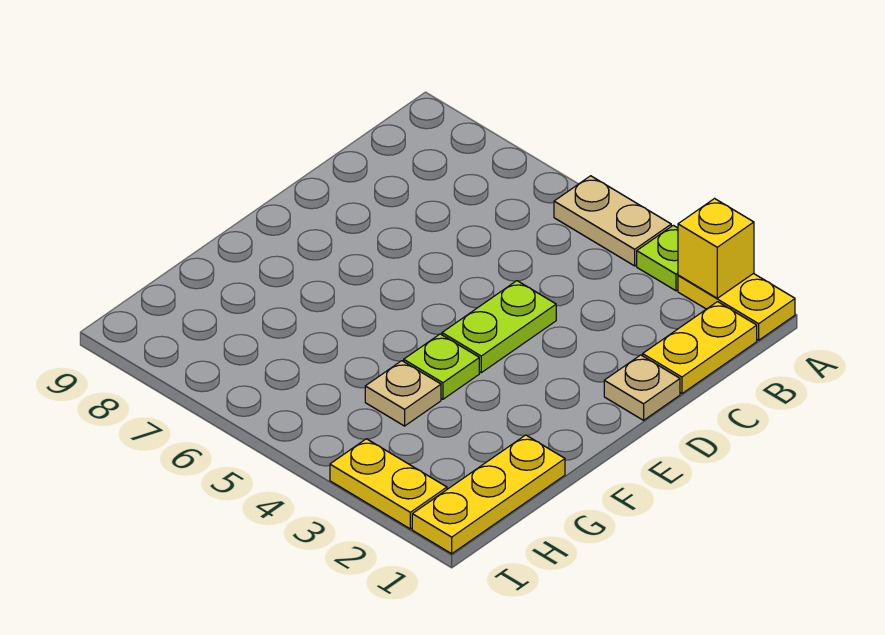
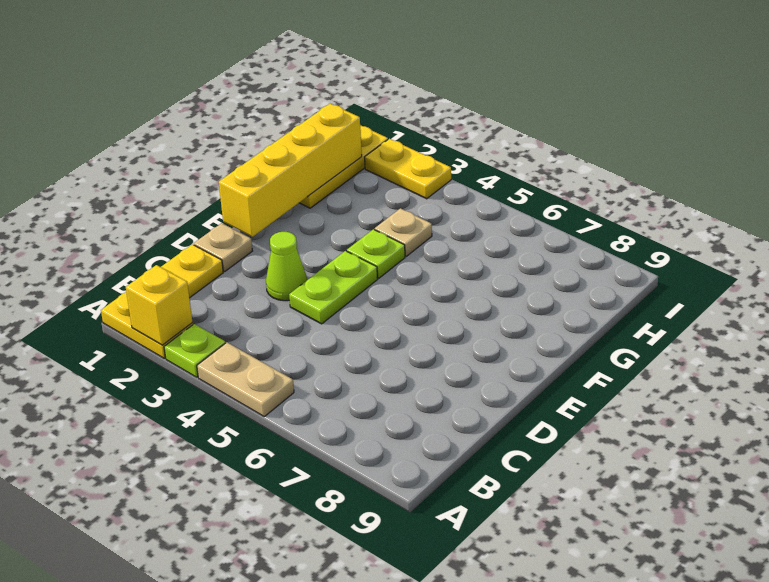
none -> lime 1x1 cone [266,232,307,301]
none -> yellow 1x4 brick [219,104,362,237]

